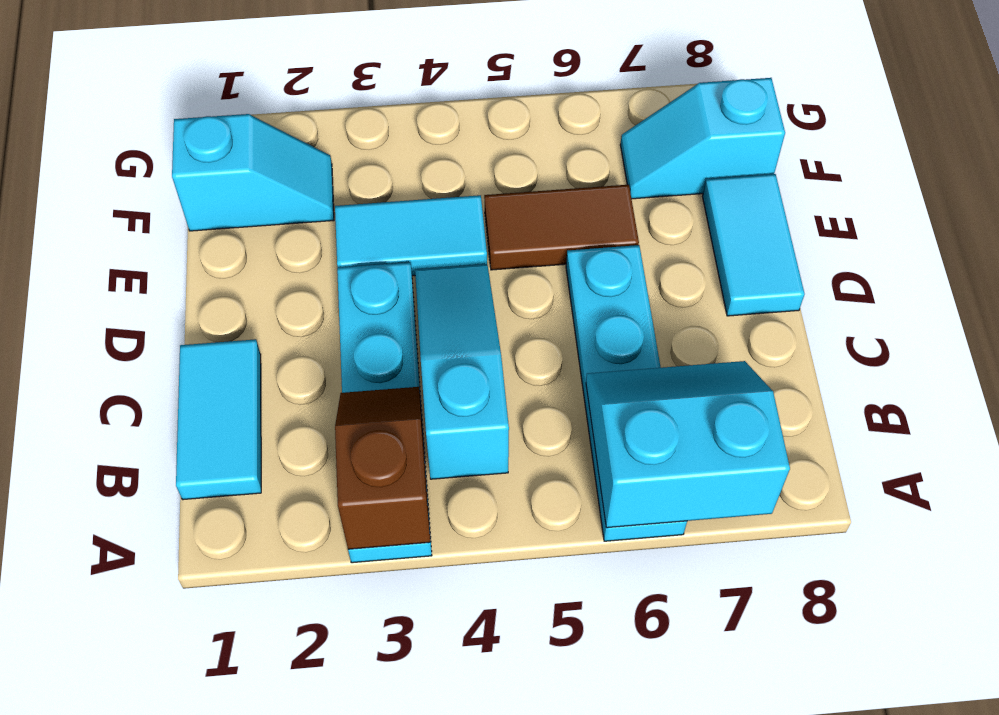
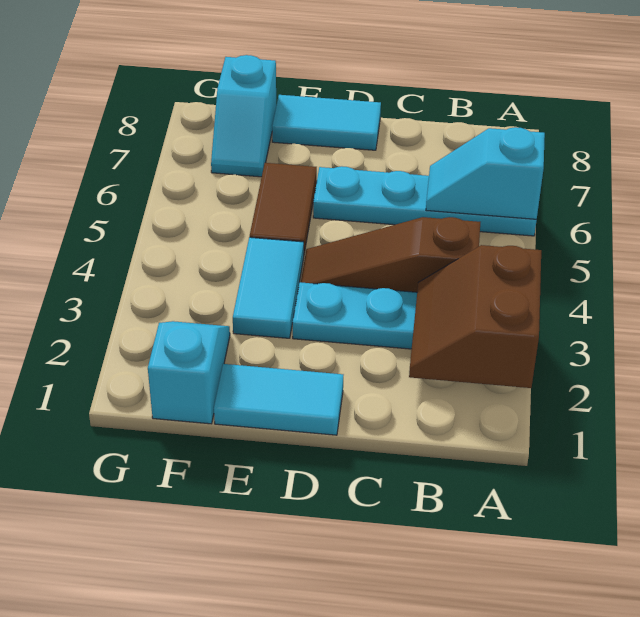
brown 1x2 slope [335,387,430,549] -> brown 2x2 slope [409,245,541,388]
cyan 2x2 slope [586,361,790,528] -> cyan 1x2 slope [426,127,545,219]
cyan 1x2 tile [176,339,261,500] -> cyan 1x2 tile moved to [214,364,343,435]
cyan 1x3 slope [415,264,509,479] -> brown 1x3 slope [301,217,480,292]

